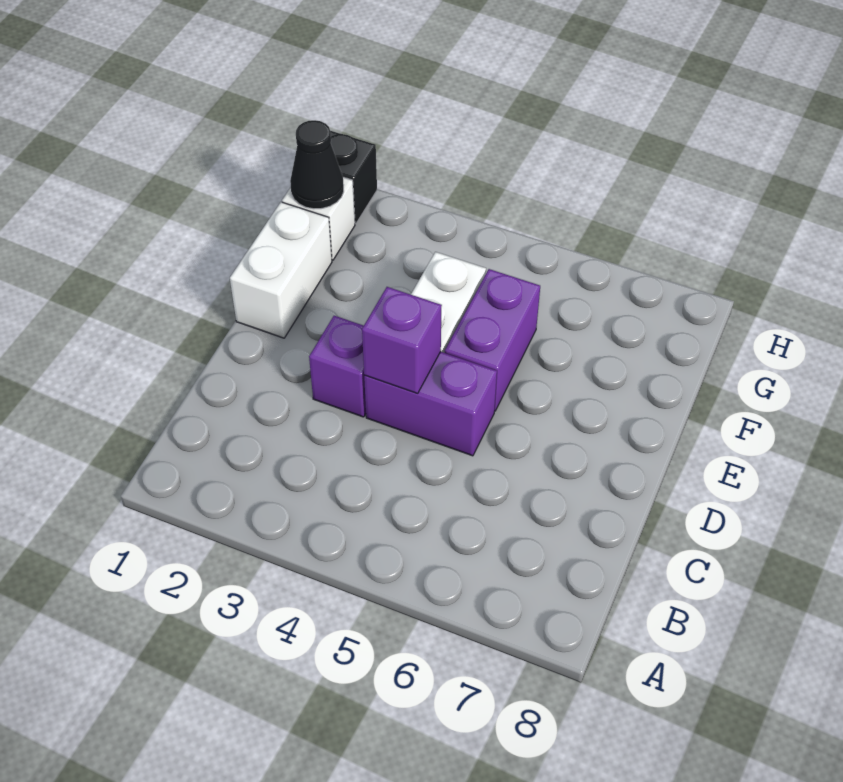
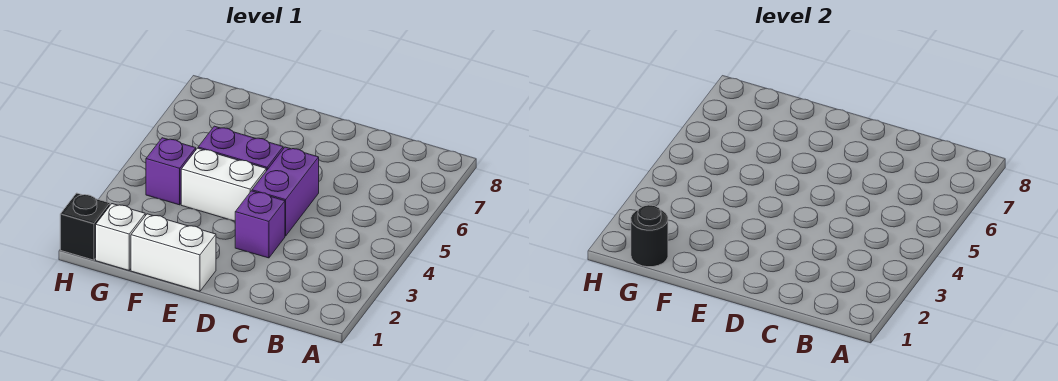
purple 1x1 brick [362,287,442,393] -> purple 1x1 brick moved to [146,138,196,205]
black 1x1 cone [290,120,344,209] -> black 1x1 round brick [631,205,668,267]

